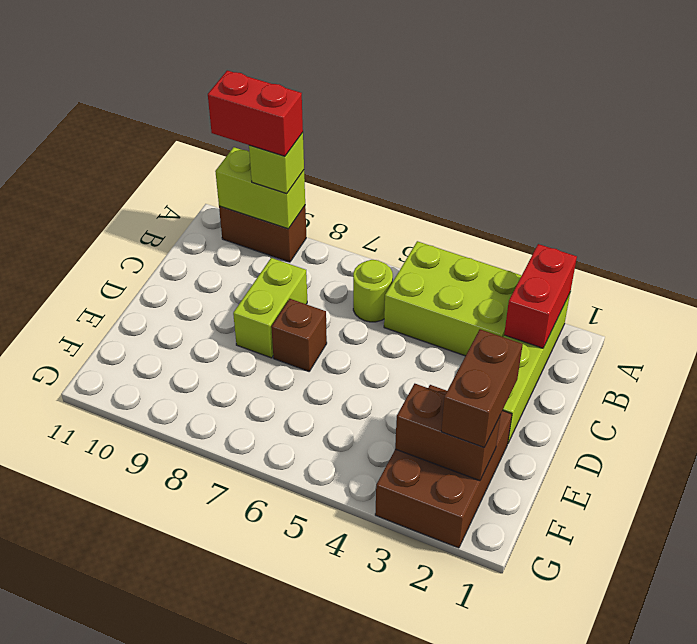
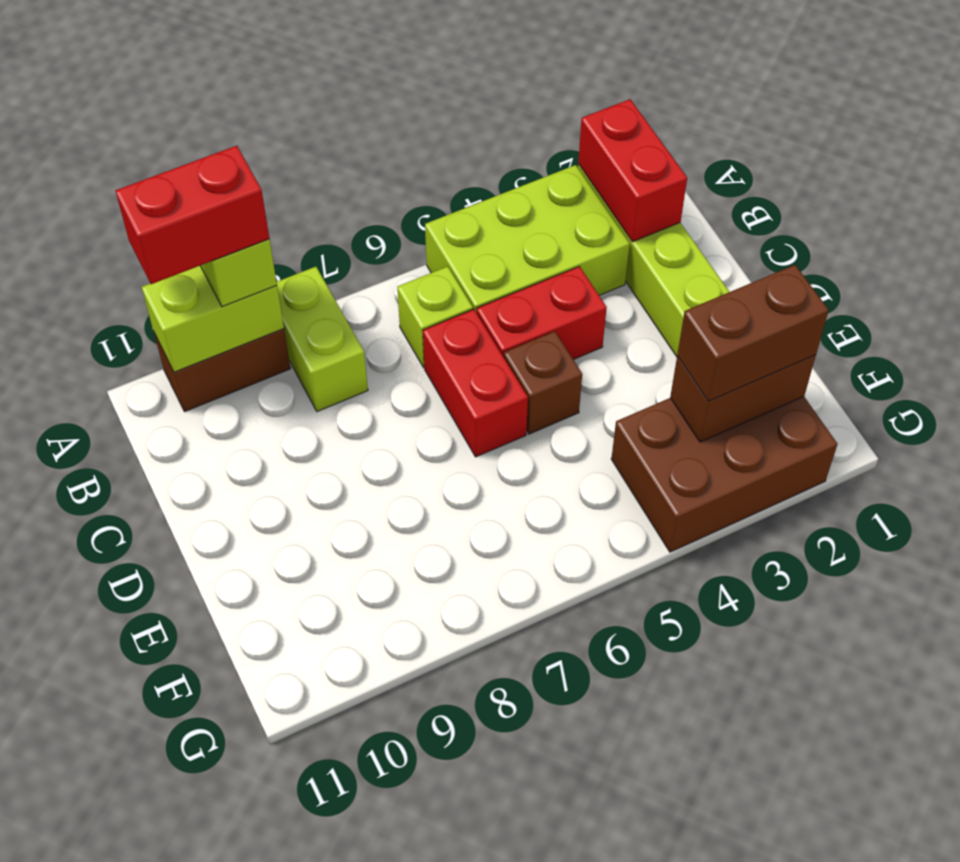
lime 1x1 round brick [353,260,393,322] -> lime 1x1 brick [397,266,473,368]
none -> red 1x2 brick [477,266,607,360]
none -> red 1x2 brick [423,309,528,457]
lime 1x2 brick [233,258,307,358] -> lime 1x2 brick moved to [277,267,368,412]
brown 1x1 brick [271,299,327,371] -> brown 1x1 brick moved to [504,331,582,434]
brown 2x3 brick [375,385,512,548] -> brown 2x3 brick turned to [611,397,837,552]
brown 1x2 brick [441,329,523,447] -> brown 1x2 brick turned to [677,265,829,401]

